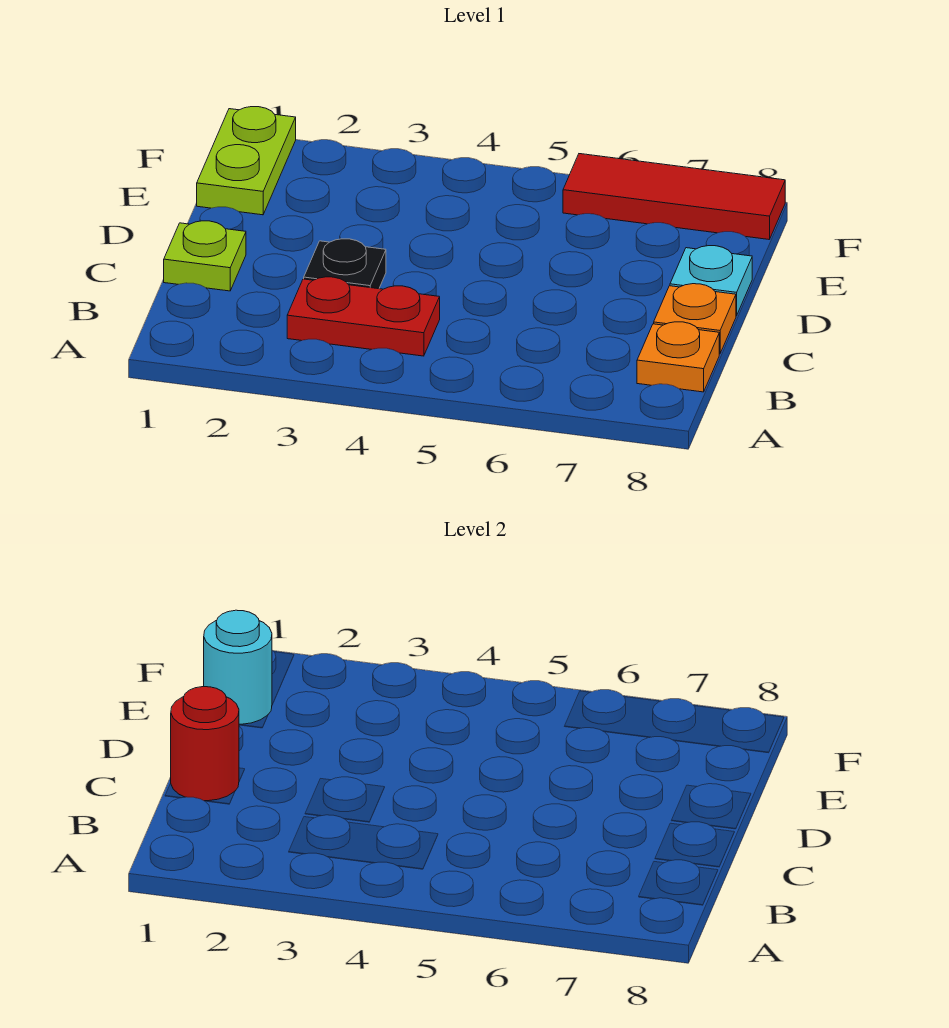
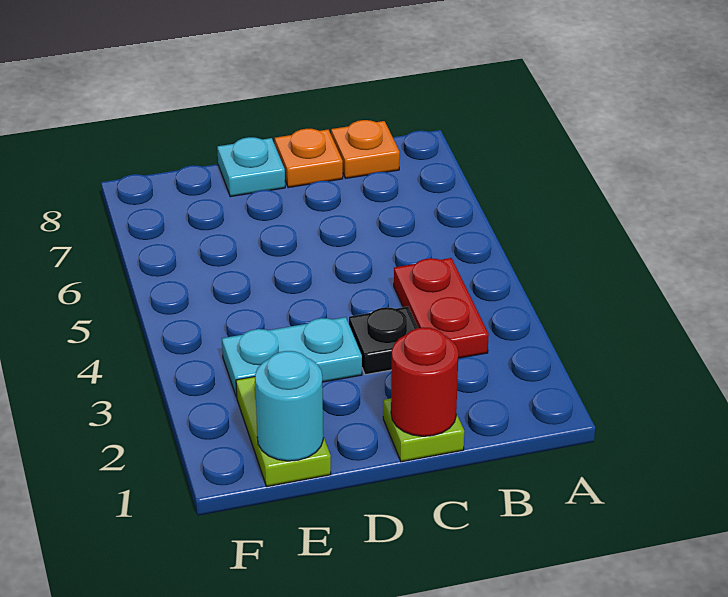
none -> cyan 1x2 plate [222,317,362,397]
lime 1x2 plate [197,107,296,215] -> lime 1x2 plate turned to [236,377,331,486]
red 1x3 tile [563,154,785,240] -> none

